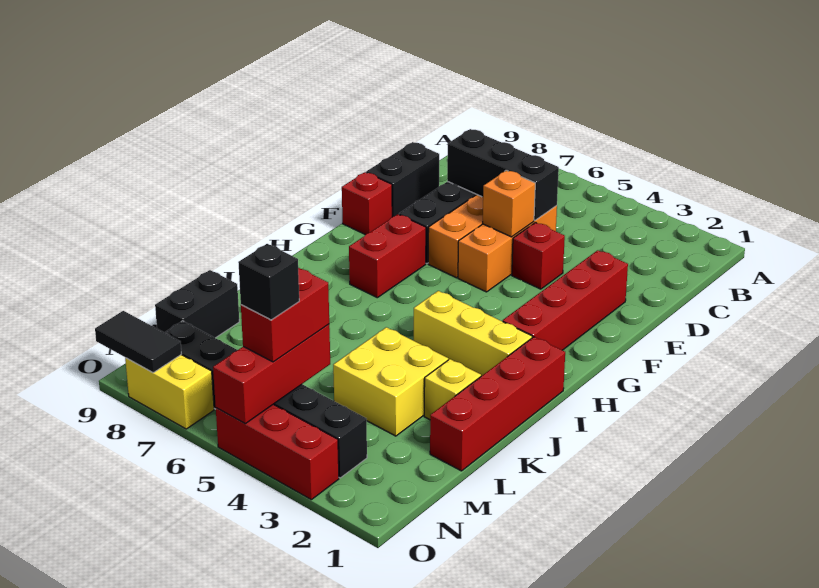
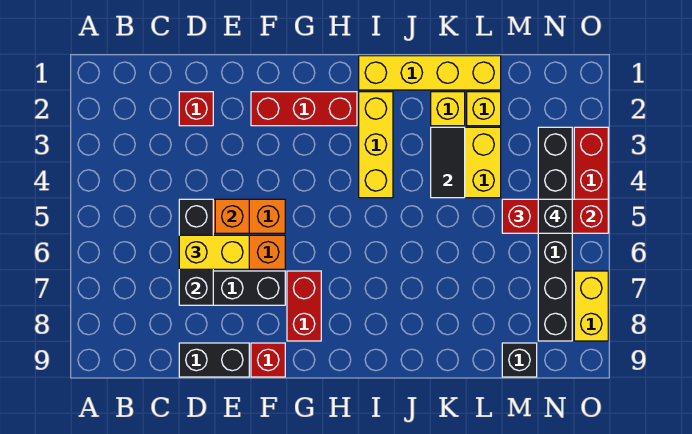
none -> yellow 1x2 brick [179,235,249,269]
red 1x4 brick [503,250,628,350] -> red 1x3 brick [251,92,357,126]
red 1x1 brick [512,223,565,289] -> red 1x1 brick moved to [179,92,213,126]
red 1x2 brick [349,214,426,298] -> red 1x2 brick turned to [287,271,321,341]
red 1x4 brick [430,337,565,471] -> yellow 1x4 brick [359,56,501,90]
none -> yellow 1x1 brick [467,92,501,126]
black 1x2 brick [155,270,239,338] -> black 1x1 brick [502,343,537,377]
black 1x2 tile [95,311,181,373] -> black 1x2 tile moved to [431,127,465,198]

